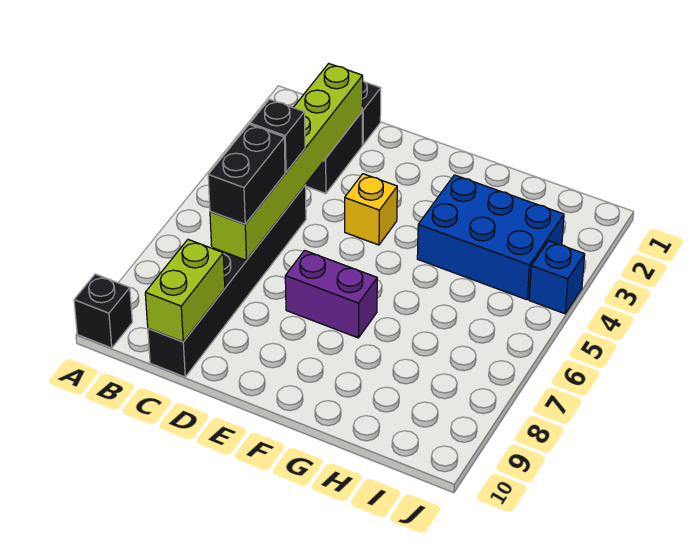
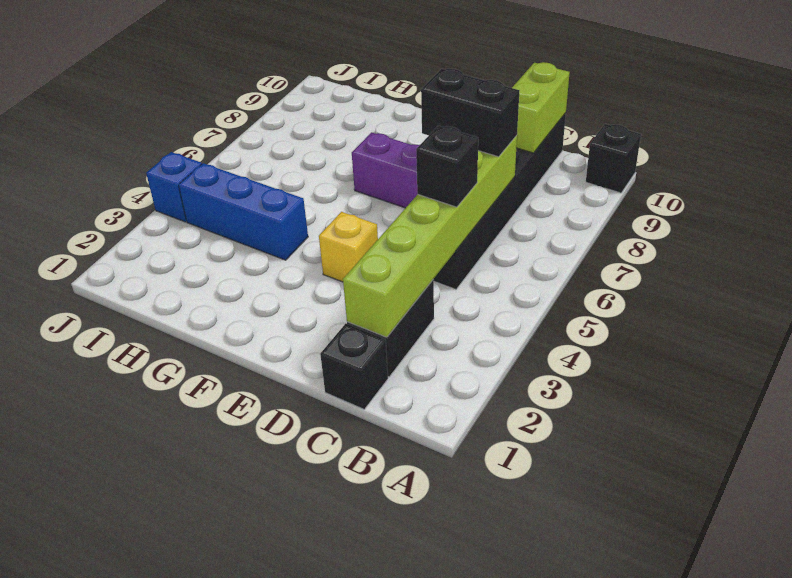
black 1x2 brick [208,124,285,224] -> black 1x2 brick turned to [421,69,519,157]
blue 2x3 brick [417,175,564,300] -> blue 1x3 brick [179,163,308,260]

